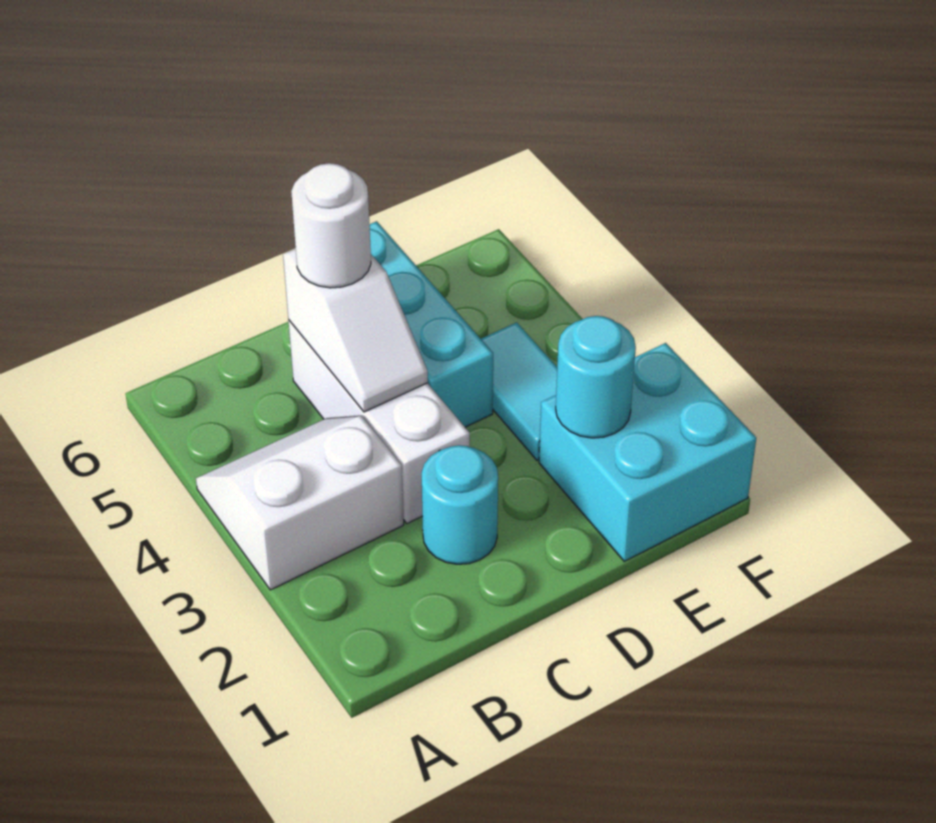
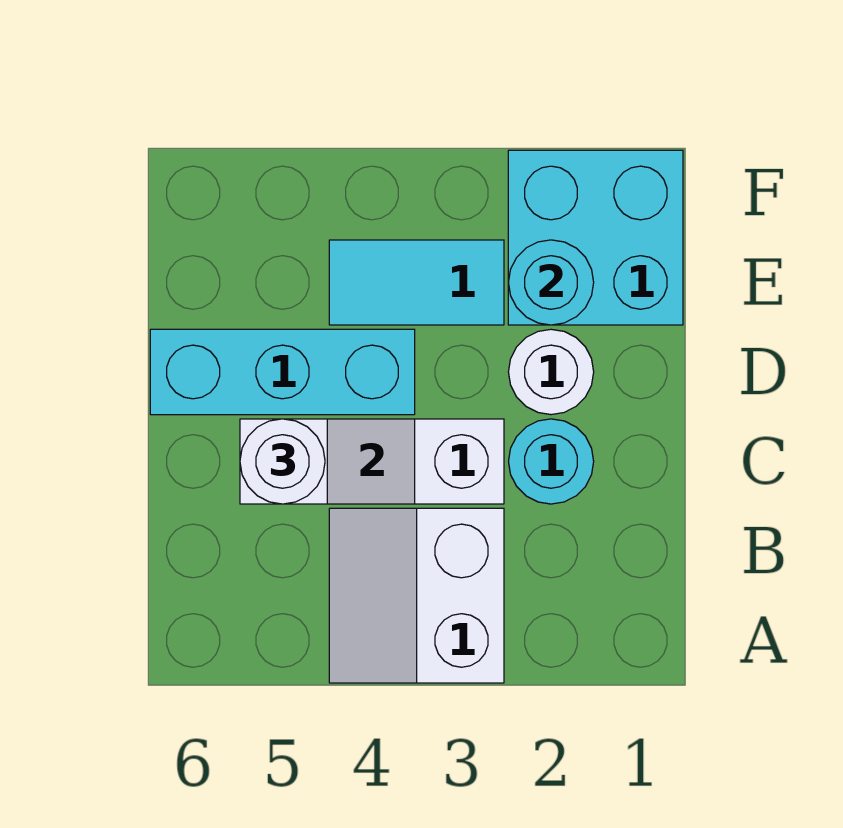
none -> white 1x1 round brick [509,329,594,415]

